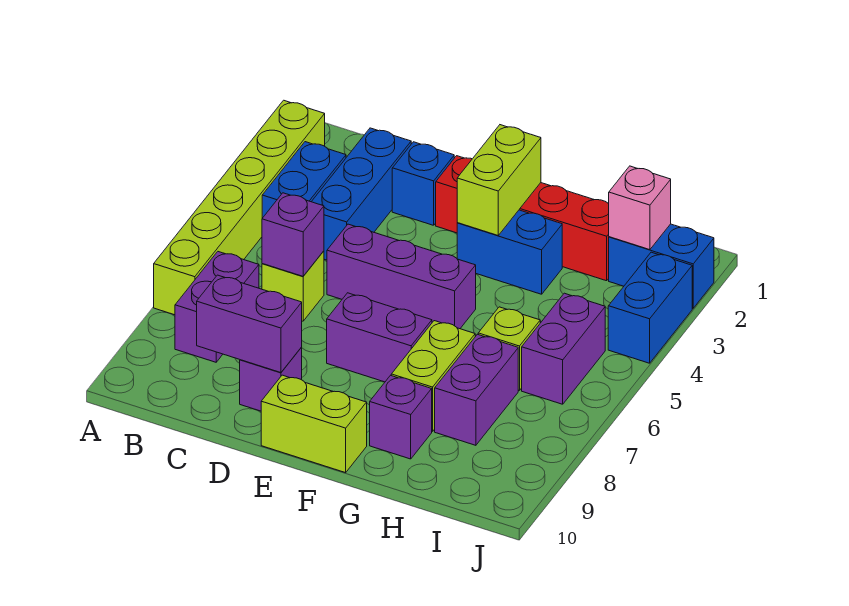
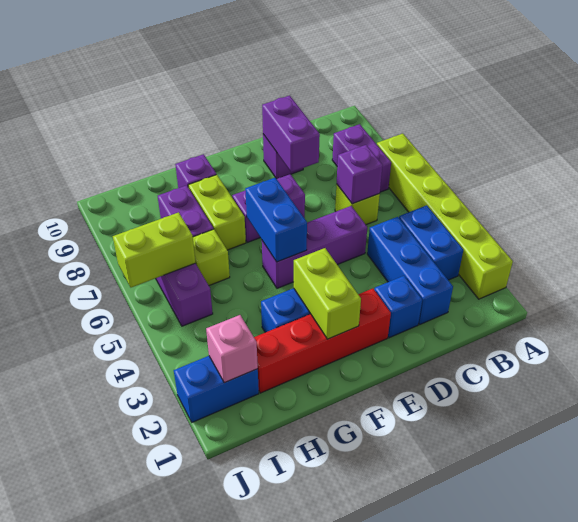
purple 1x2 brick [197,275,302,373] -> purple 1x2 brick turned to [262,96,320,172]
lime 1x2 brick [261,375,367,473] -> lime 1x2 brick moved to [113,212,196,287]
blue 1x2 brick [608,252,692,363] -> blue 1x2 brick moved to [245,178,307,262]

